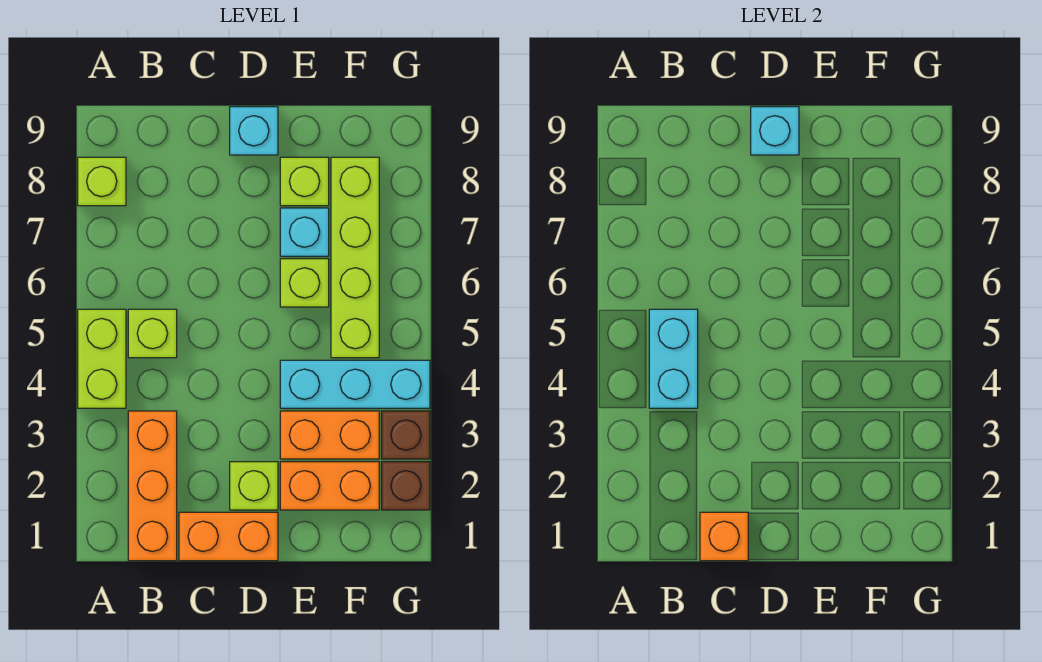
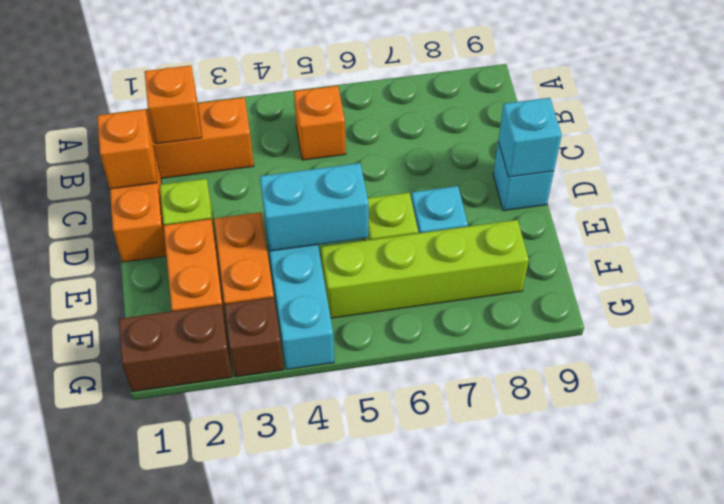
lime 1x2 brick [78,309,126,408] -> none
lime 1x1 brick [78,157,126,206] -> none
none -> orange 1x1 brick [144,65,202,144]
cyan 1x2 brick [649,309,698,408] -> cyan 1x2 brick moved to [260,163,369,251]
lime 1x1 brick [128,309,177,358] -> orange 1x1 brick [294,86,346,160]
lime 1x1 brick [280,157,329,206] -> none
brown 1x1 brick [382,462,430,510] -> brown 1x2 brick [119,305,232,392]

